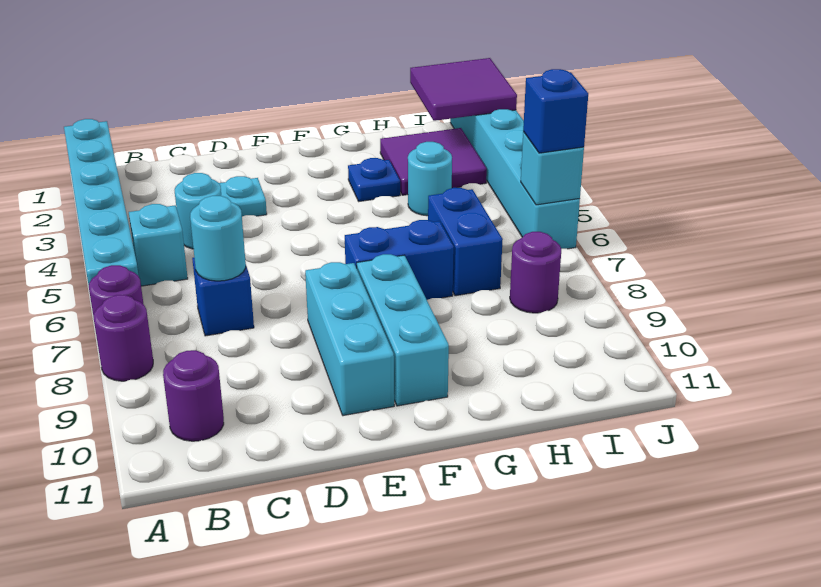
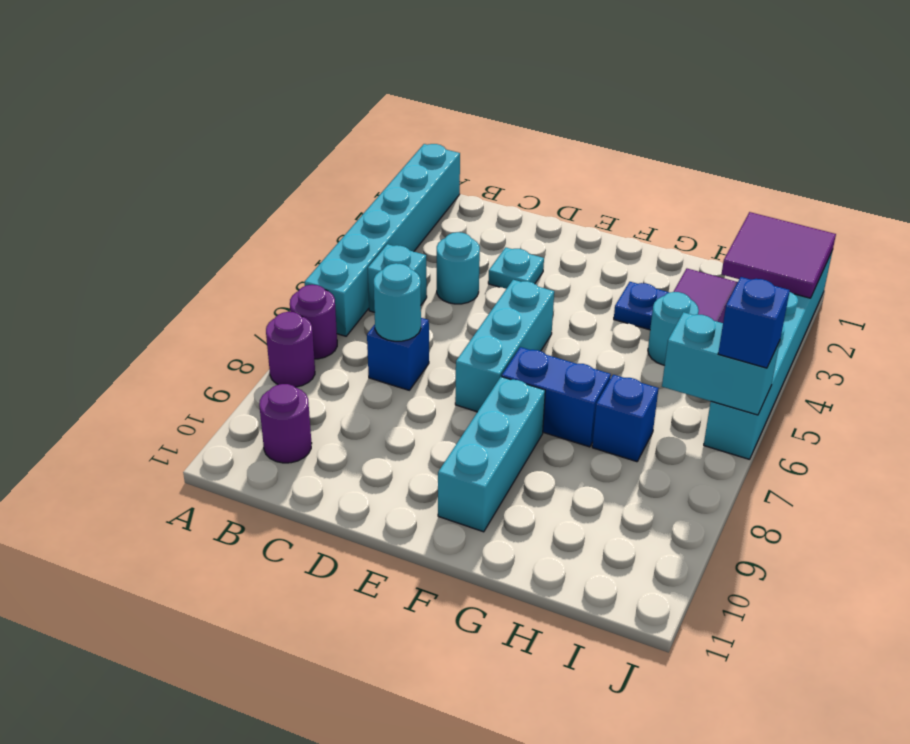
cyan 1x3 brick [305,262,394,416] -> cyan 1x3 brick moved to [455,280,554,412]
blue 1x2 brick [428,188,503,296] -> blue 1x1 brick [592,375,659,462]
purple 1x1 round brick [510,232,561,313] -> none
cyan 1x1 brick [521,131,584,205] -> cyan 1x2 brick [662,312,780,415]

